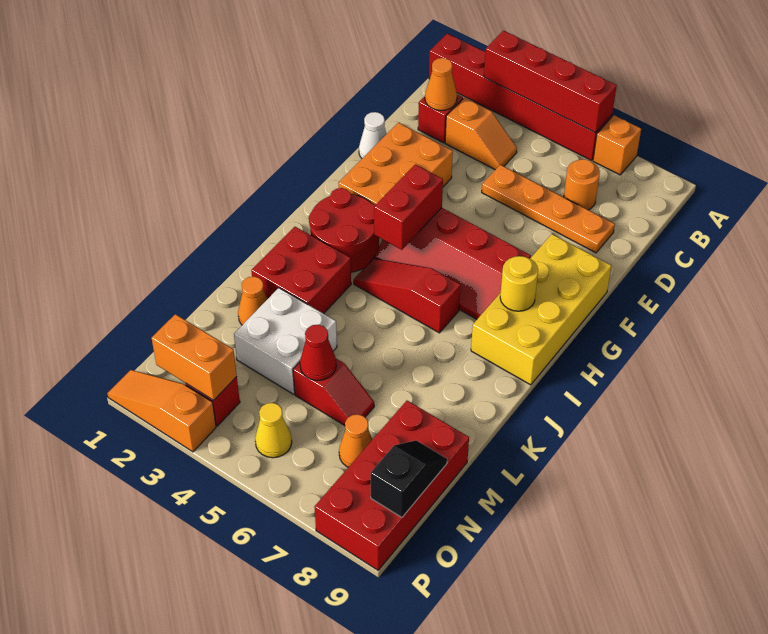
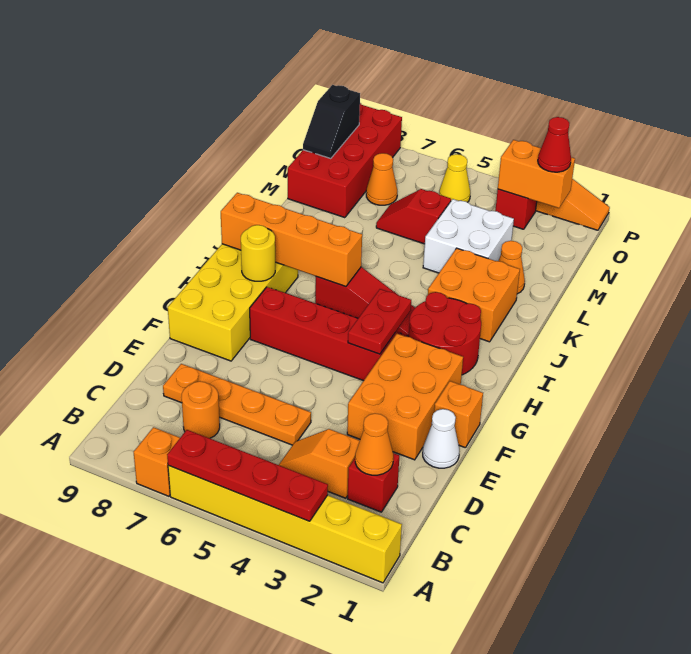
red 1x6 brick [429,33,612,161] -> yellow 1x6 brick [168,466,402,583]
red 1x4 brick [484,31,617,133] -> red 1x4 plate [167,430,328,521]
none -> orange 1x1 brick [434,381,483,448]
red 1x2 brick [374,164,443,250] -> red 1x2 plate [348,289,411,354]
none -> orange 1x4 brick [221,193,362,287]
red 2x2 brick [251,227,351,314] -> orange 2x2 brick [428,248,520,342]
red 1x1 cone [300,325,336,380] -> red 1x1 cone moved to [538,117,571,172]

